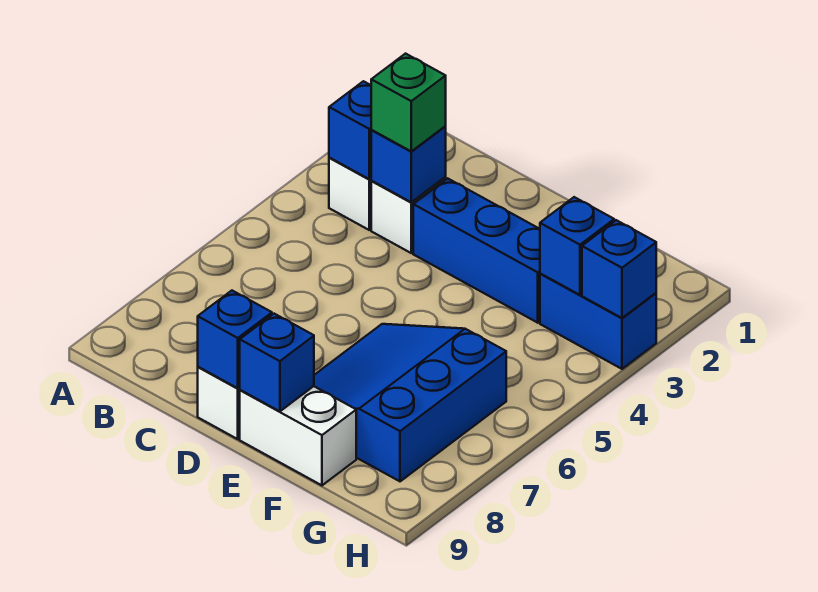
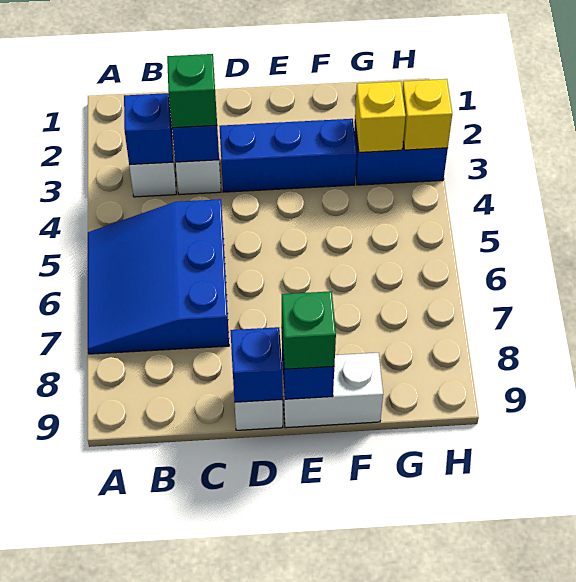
blue 3x3 slope [314,324,506,481] -> blue 3x3 slope moved to [88,199,229,354]
none -> green 1x1 brick [282,291,336,369]
blue 1x1 brick [540,197,614,295] -> yellow 1x1 brick [355,81,406,152]
blue 1x1 brick [582,220,656,318] -> yellow 1x1 brick [402,79,452,150]

